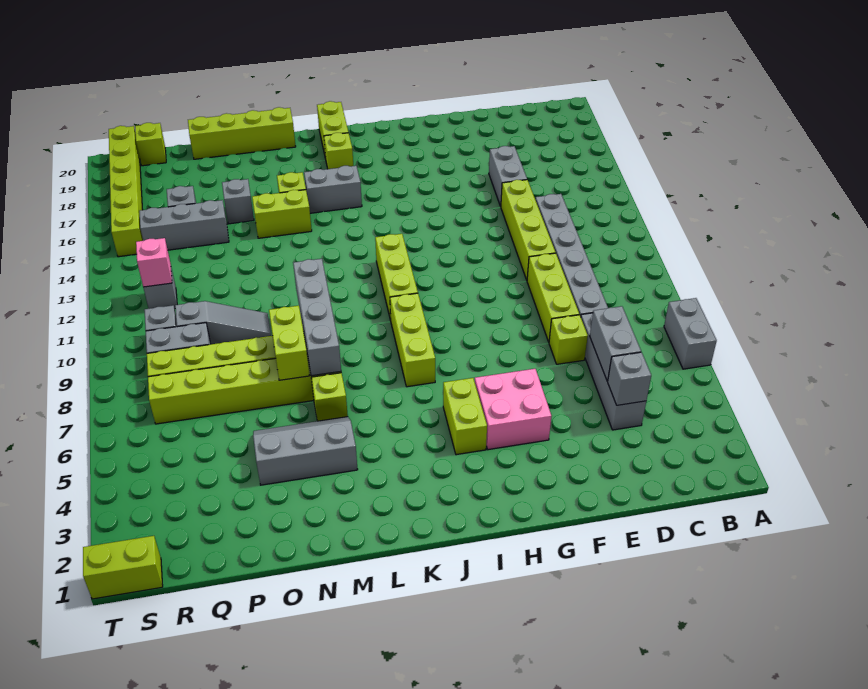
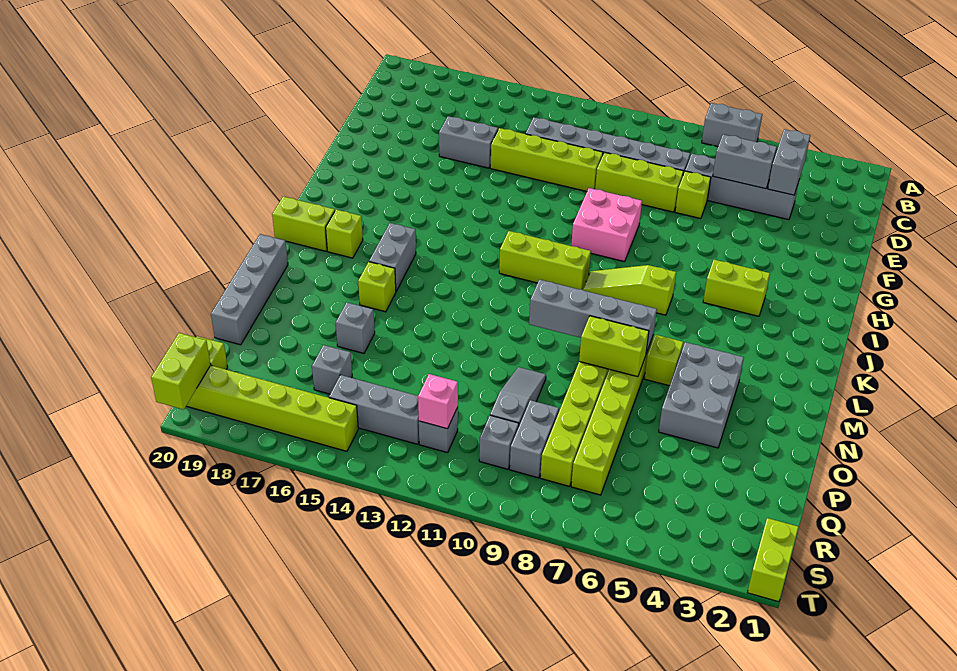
grey 1x1 brick [608,352,651,405] -> grey 1x2 brick [768,129,810,195]
pink 2x2 brick [475,369,551,450] -> pink 2x2 brick moved to [571,188,642,262]
lime 1x3 brick [390,293,435,387] -> lime 1x3 slope [583,265,676,315]
grey 2x3 slope [253,417,358,485] -> grey 2x3 brick [659,342,744,448]
lime 1x2 brick [252,190,312,238] -> lime 1x2 brick moved to [151,333,211,410]
lime 1x4 brick [188,107,296,159] -> grey 1x4 brick [211,234,288,345]
grey 1x3 brick [139,200,229,250] -> grey 1x3 brick turned to [329,375,419,444]

